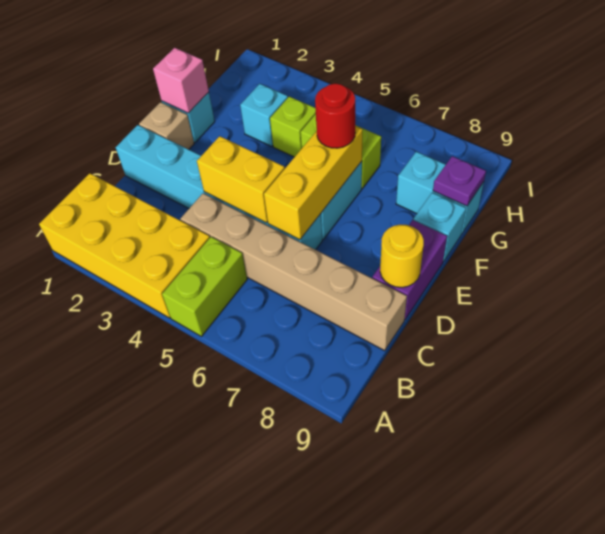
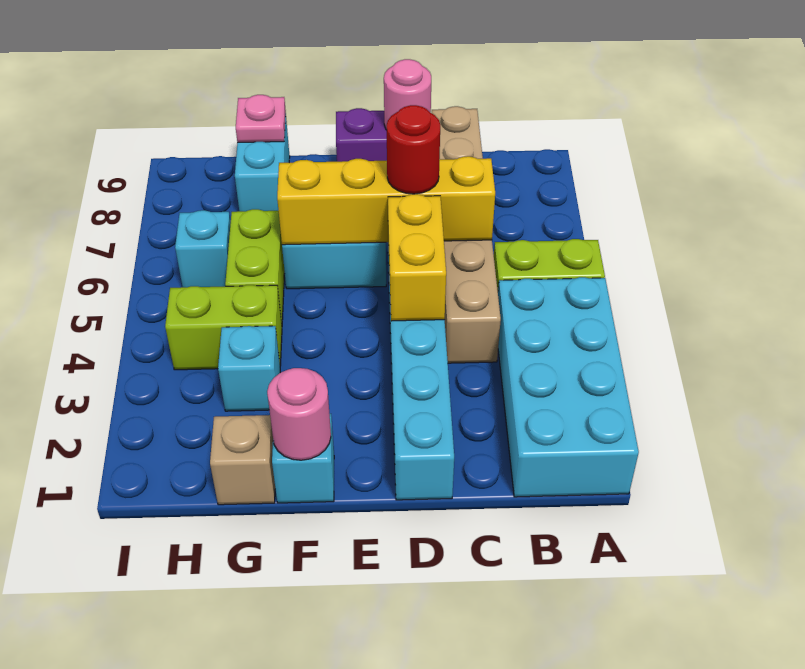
yellow 2x4 brick [39,173,210,318] -> cyan 2x4 brick [498,277,639,497]
yellow 1x3 brick [264,126,362,240] -> yellow 1x4 brick [277,156,495,245]
yellow 1x1 round brick [380,224,424,287] -> pink 1x1 round brick [384,59,431,130]
tan 1x1 brick [139,102,194,149] -> tan 1x1 brick moved to [210,415,275,505]
pink 1x1 brick [153,48,209,113] -> pink 1x1 round brick [267,368,331,460]
red 1x1 round brick [315,83,355,148] -> red 1x1 round brick moved to [387,105,440,194]
cyan 1x1 brick [414,193,466,262] -> cyan 1x1 brick moved to [175,210,231,287]
lime 1x1 brick [270,97,316,157] -> lime 1x2 brick [165,285,282,370]
purple 1x1 plate [433,156,486,206] -> pink 1x1 plate [236,95,286,143]

